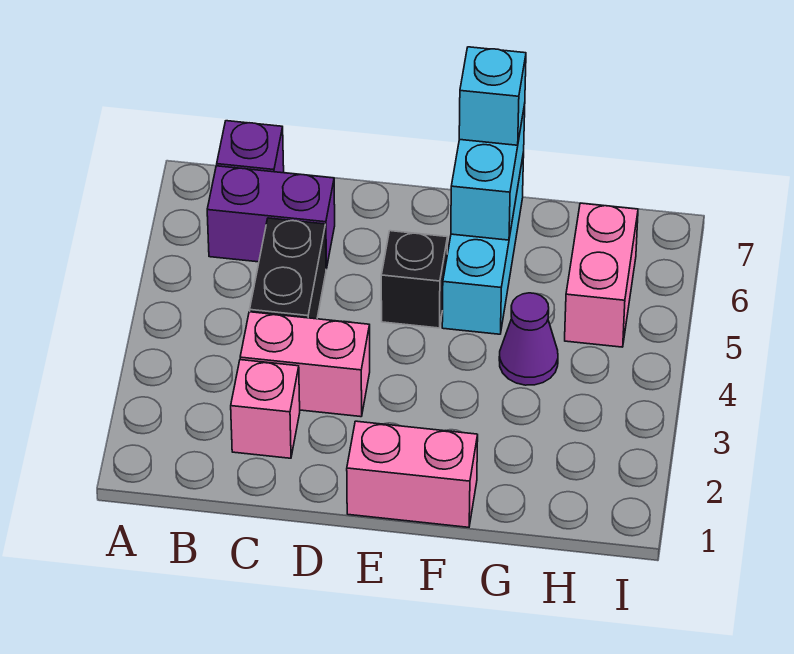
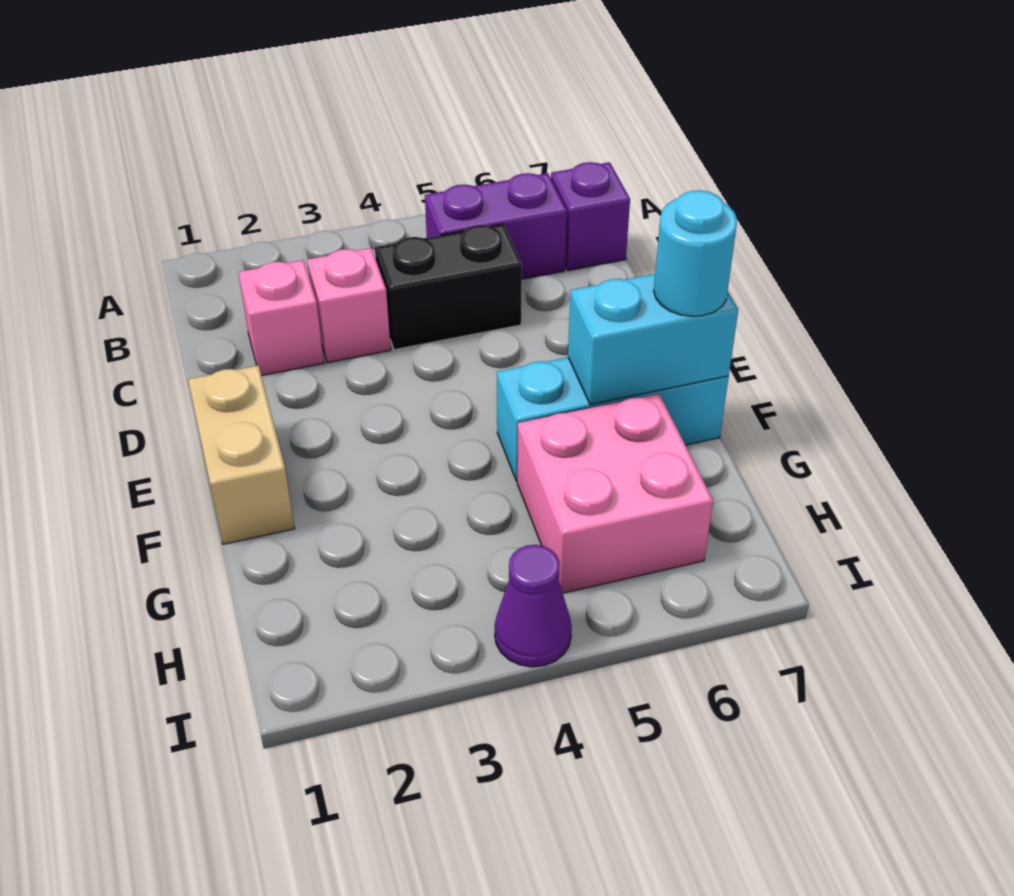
purple 1x2 brick [207,166,335,269] -> purple 1x2 brick turned to [425,173,567,279]
pink 1x2 brick [240,312,370,417] -> pink 1x1 brick [307,248,391,363]
pink 1x2 brick [347,421,478,527] -> tan 1x2 brick [188,366,295,544]
black 1x1 brick [381,231,448,328] -> none
cyan 1x1 brick [459,47,526,145] -> cyan 1x1 round brick [654,190,737,316]
purple 1x1 cone [499,293,558,385] -> purple 1x1 cone moved to [495,545,572,667]
pink 1x2 brick [565,203,638,347] -> pink 2x2 brick [517,394,713,593]

